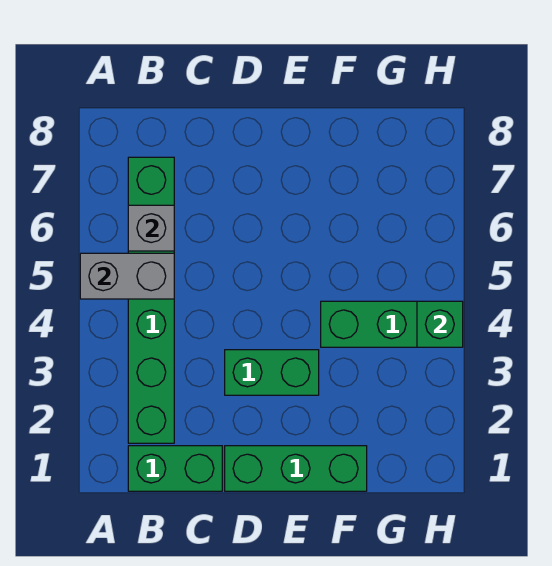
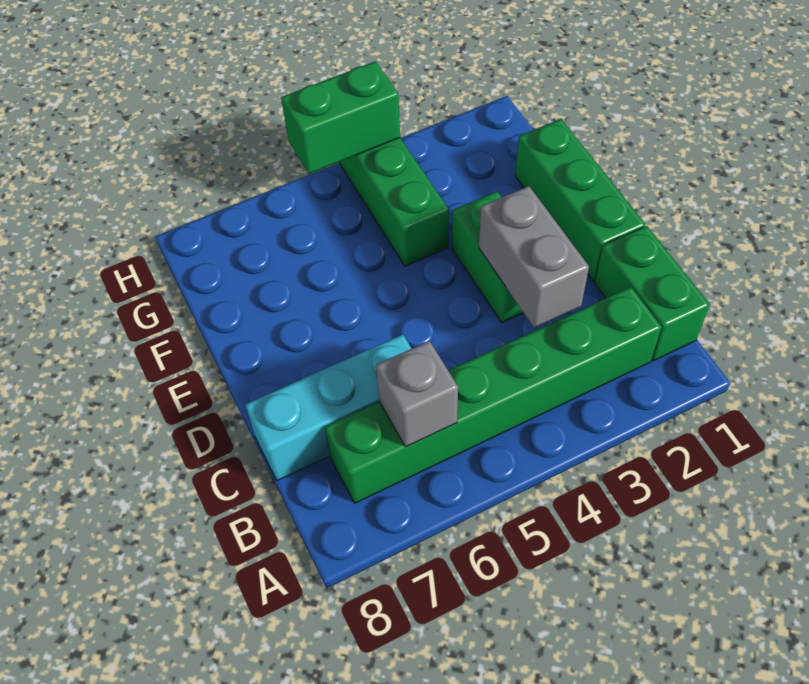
grey 1x2 brick [80,253,174,299] -> grey 1x2 brick moved to [479,186,589,328]
none -> cyan 1x3 brick [245,334,412,481]
green 1x1 brick [417,301,463,347] -> green 1x2 brick [281,61,400,174]

